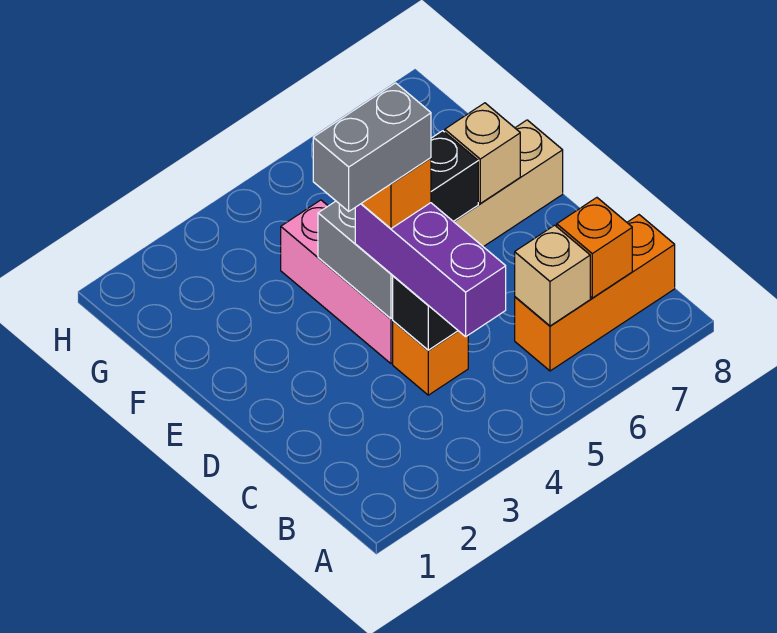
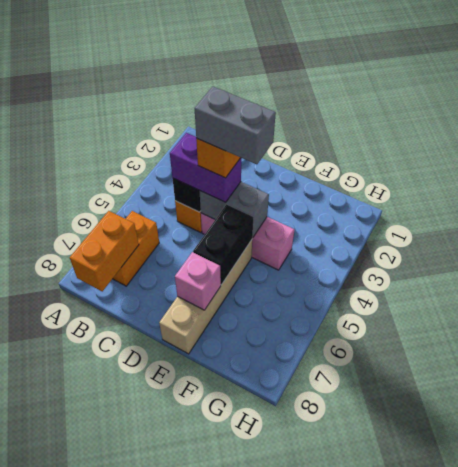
purple 1x3 brick [355,203,506,337] -> purple 1x2 brick [170,133,242,202]
orange 1x3 brick [515,215,675,371] -> orange 1x2 brick [113,211,159,286]
tan 1x1 brick [515,225,590,326] -> none
orange 1x1 brick [557,198,632,298] -> orange 1x2 brick [70,211,139,291]
grey 1x2 brick [313,83,431,211] -> grey 1x2 brick turned to [195,86,276,164]
tan 1x1 brick [445,103,520,203] -> pink 1x1 brick [175,252,221,310]

